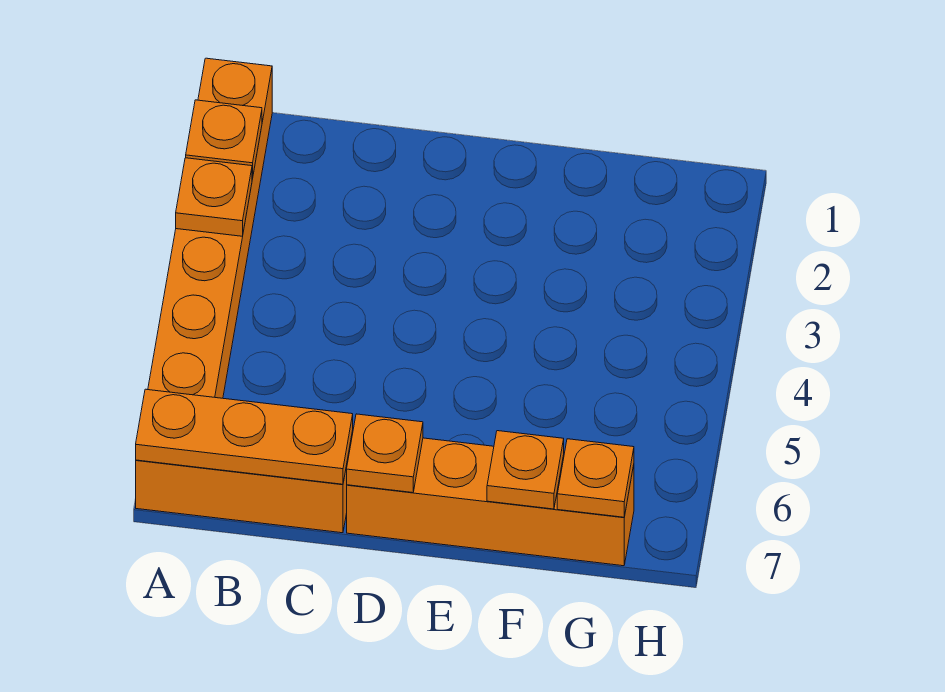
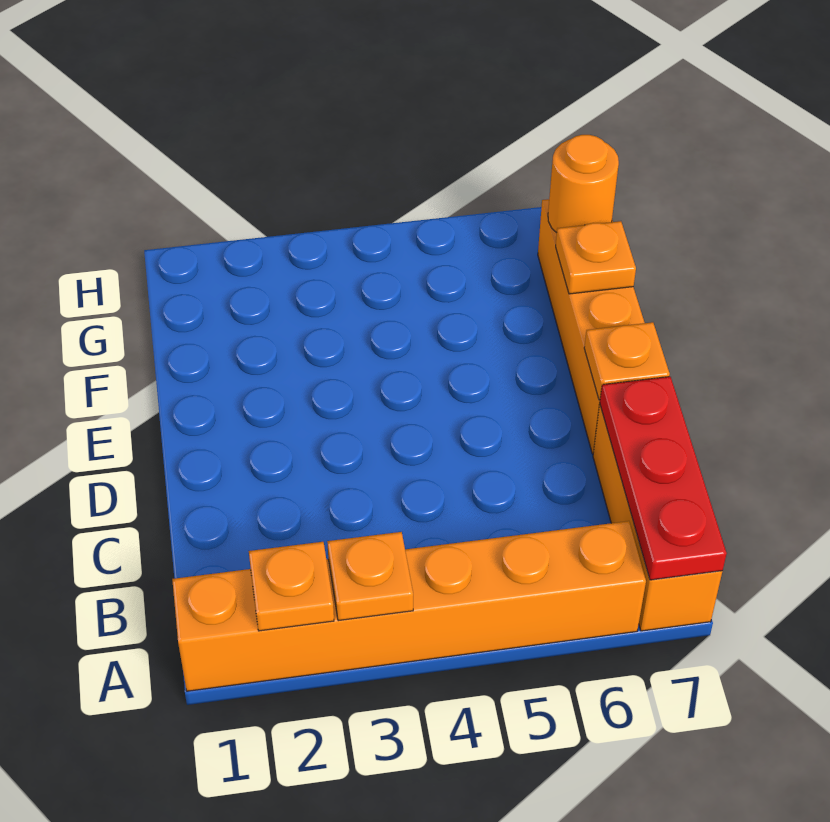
orange 1x3 plate [136,389,353,484] -> red 1x3 plate [600,377,727,580]
orange 1x1 plate [557,439,634,517] -> orange 1x1 round brick [548,135,619,233]

